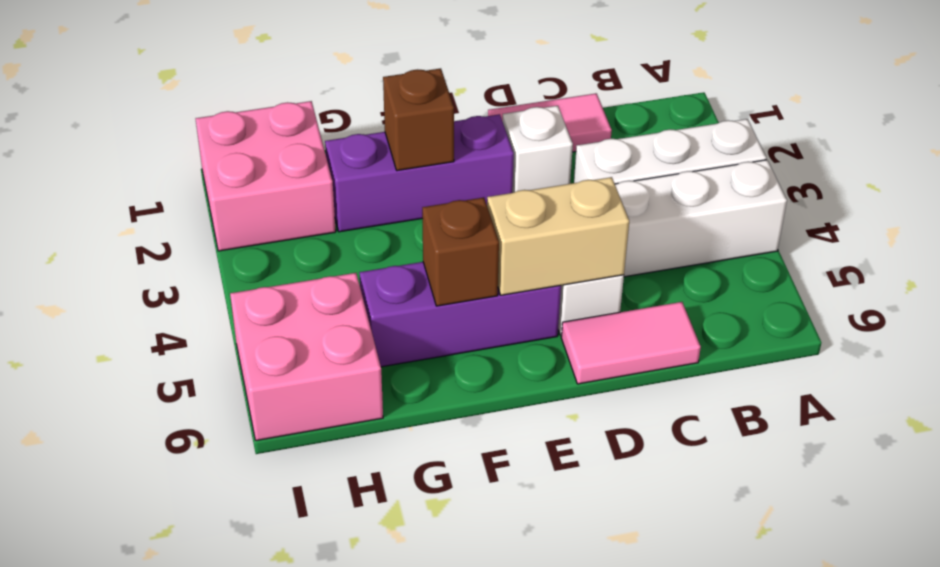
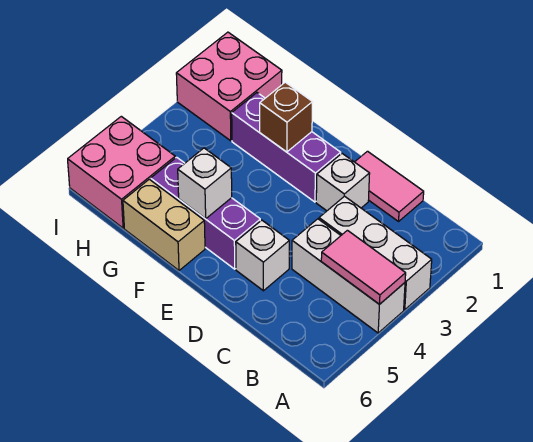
pink 1x2 tile [561,302,701,384] -> pink 1x2 tile moved to [321,230,406,304]
tan 1x2 brick [487,177,629,295] -> tan 1x2 brick moved to [123,179,205,270]
brown 1x1 brick [422,197,499,306] -> white 1x1 brick [178,148,232,219]

